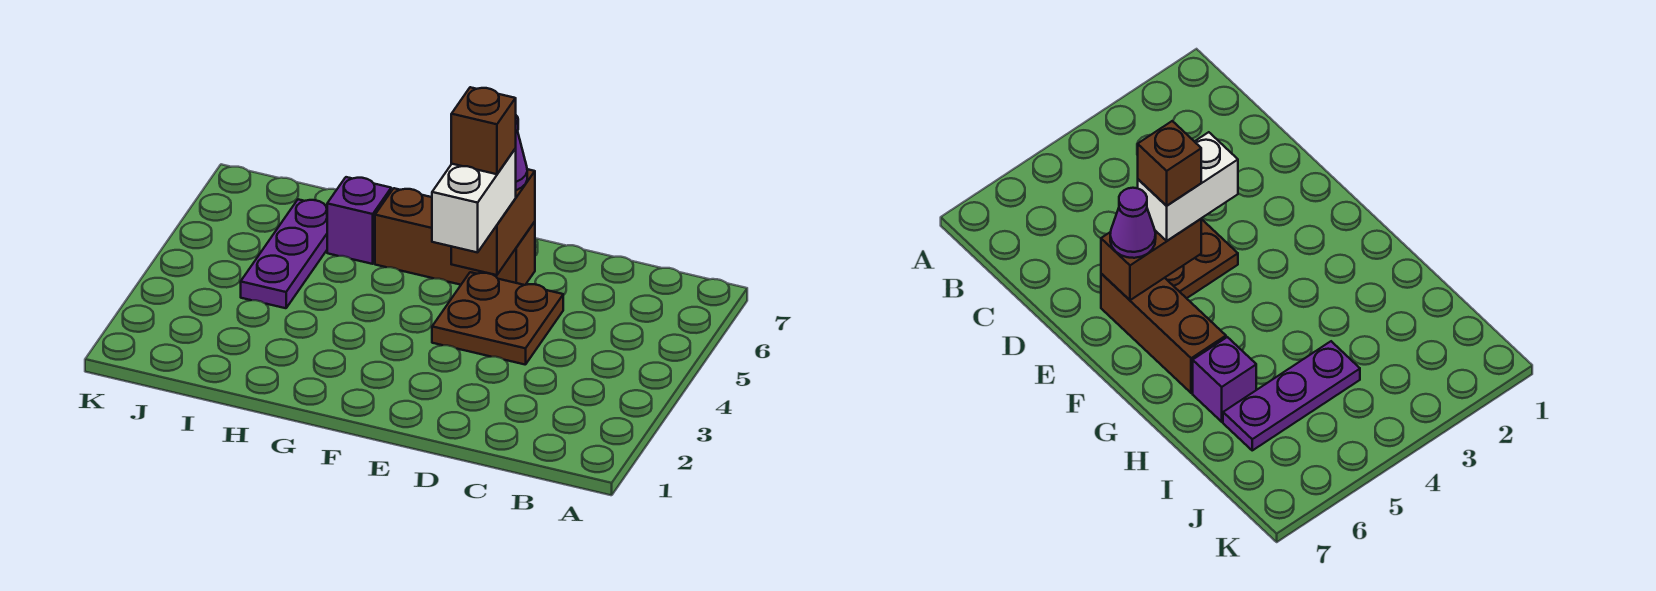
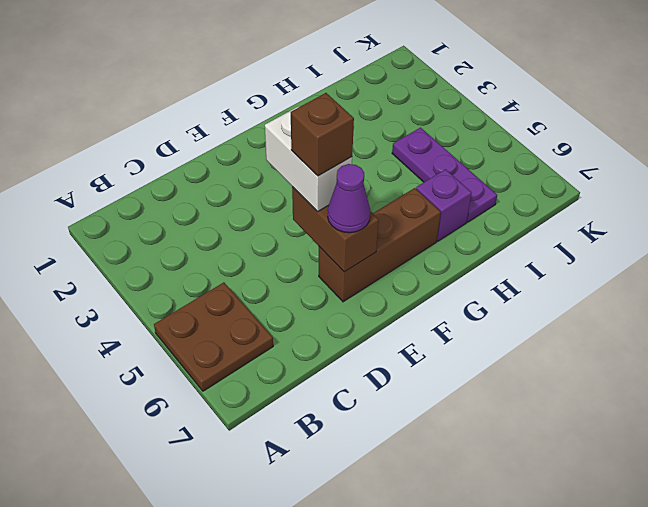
brown 2x2 plate [432,272,563,365] -> brown 2x2 plate moved to [154,282,273,391]

